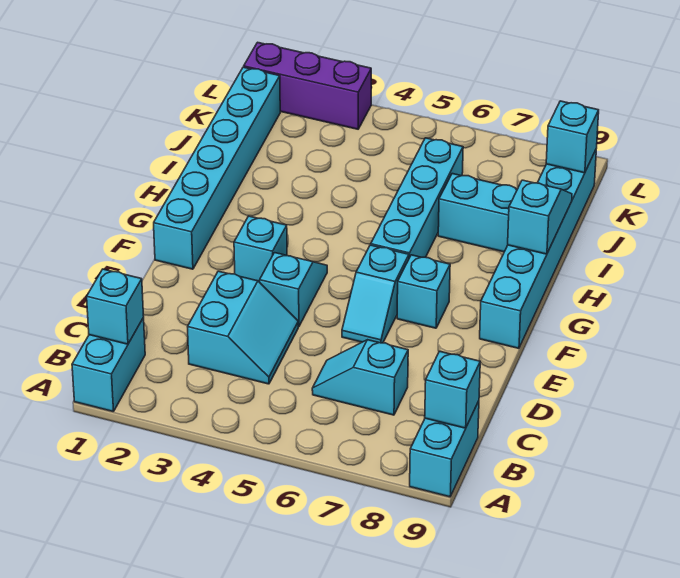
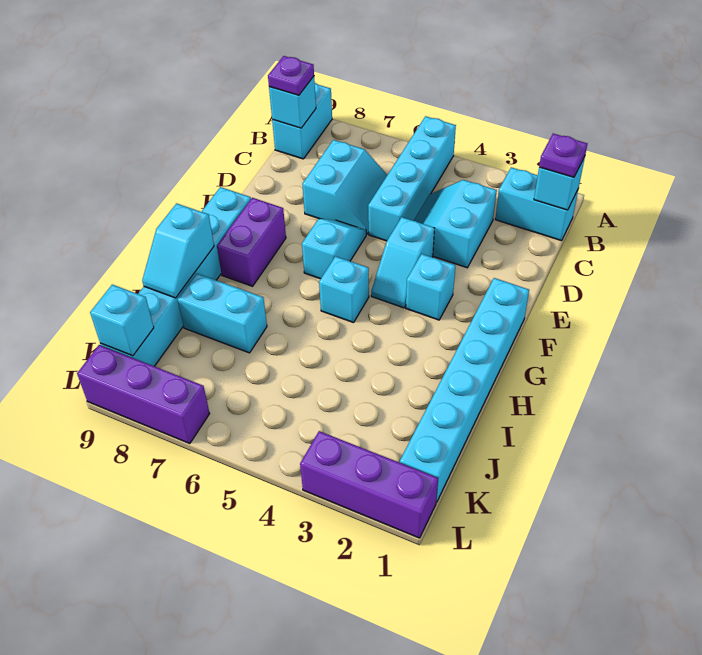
cyan 1x2 brick [72,318,145,412] -> cyan 1x2 brick turned to [495,167,579,241]
none -> purple 1x1 plate [539,134,587,177]
none -> purple 1x1 plate [268,56,314,95]
cyan 1x2 slope [312,340,408,415] -> cyan 2x2 slope [302,140,387,234]
cyan 1x1 brick [397,255,450,328] -> cyan 1x1 brick moved to [319,256,369,323]
none -> purple 1x2 brick [217,198,286,286]
cyan 1x4 brick [371,138,463,258] -> cyan 1x4 brick moved to [368,116,456,241]
none -> purple 1x3 brick [77,345,210,444]

